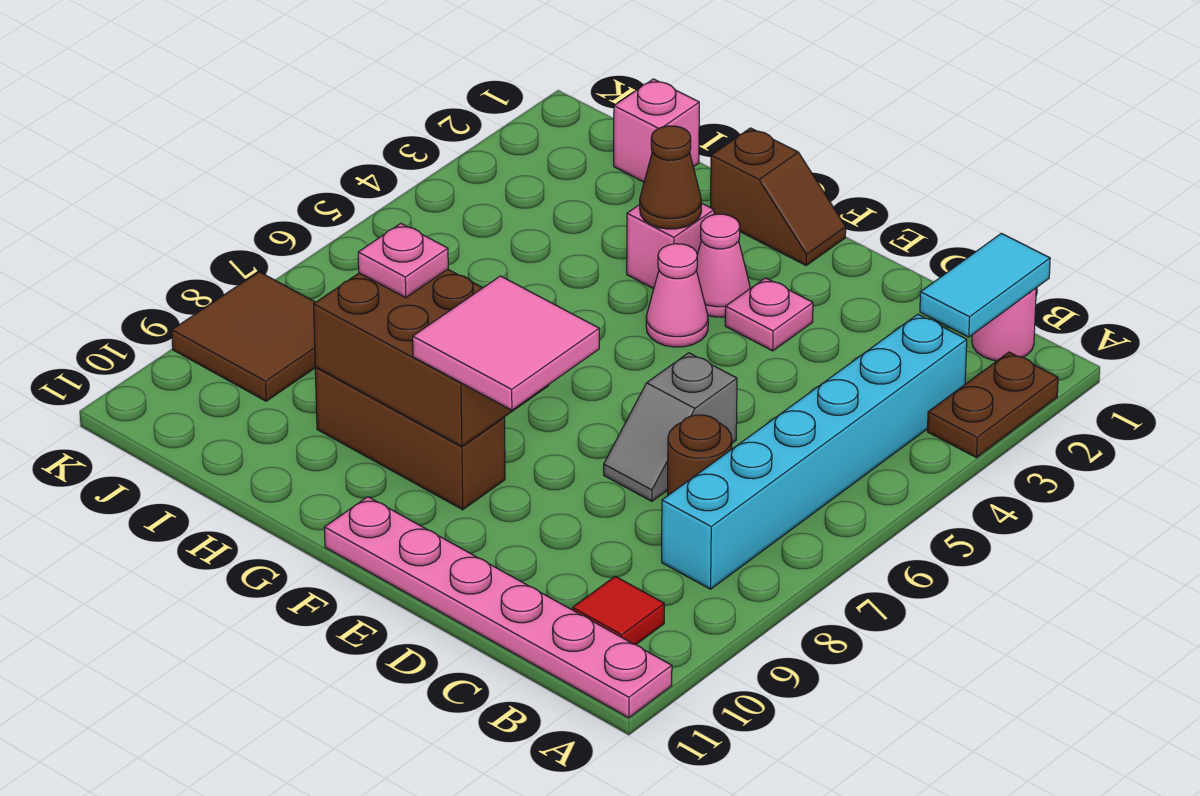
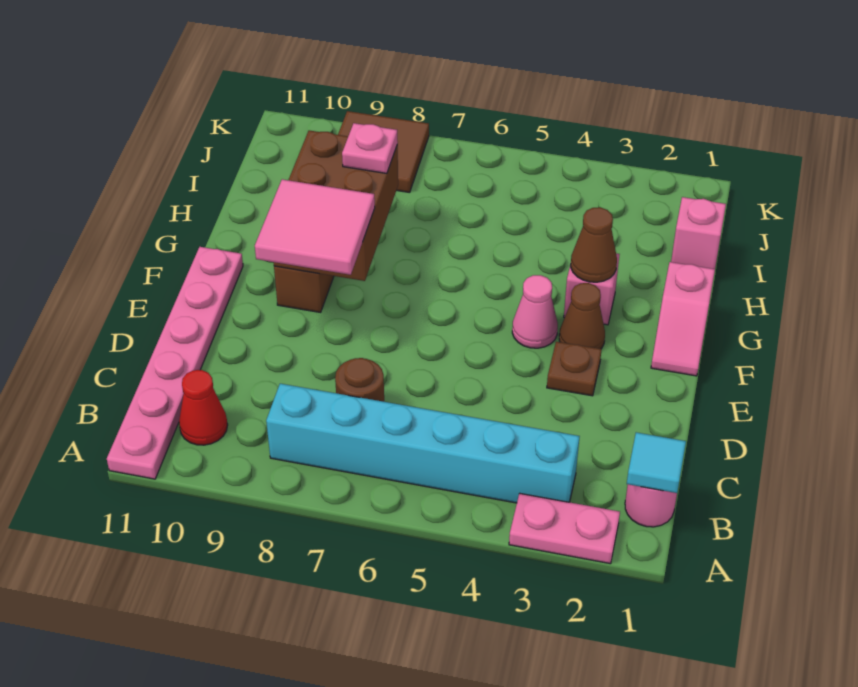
brown 1x2 plate [927,352,1058,458] -> pink 1x2 plate [509,493,620,564]
cyan 1x2 tile [920,233,1050,337] -> cyan 1x1 tile [627,432,686,493]
red 1x1 tile [573,576,664,645] -> red 1x1 cone [179,370,228,445]
grey 1x2 slope [604,353,737,501] -> none
pink 1x1 plate [725,278,813,351] -> brown 1x1 plate [547,342,602,396]
brown 1x2 slope [710,128,846,265] -> pink 1x2 slope [651,262,715,376]
pink 1x1 cone [696,214,750,317] -> brown 1x1 cone [559,283,605,349]

